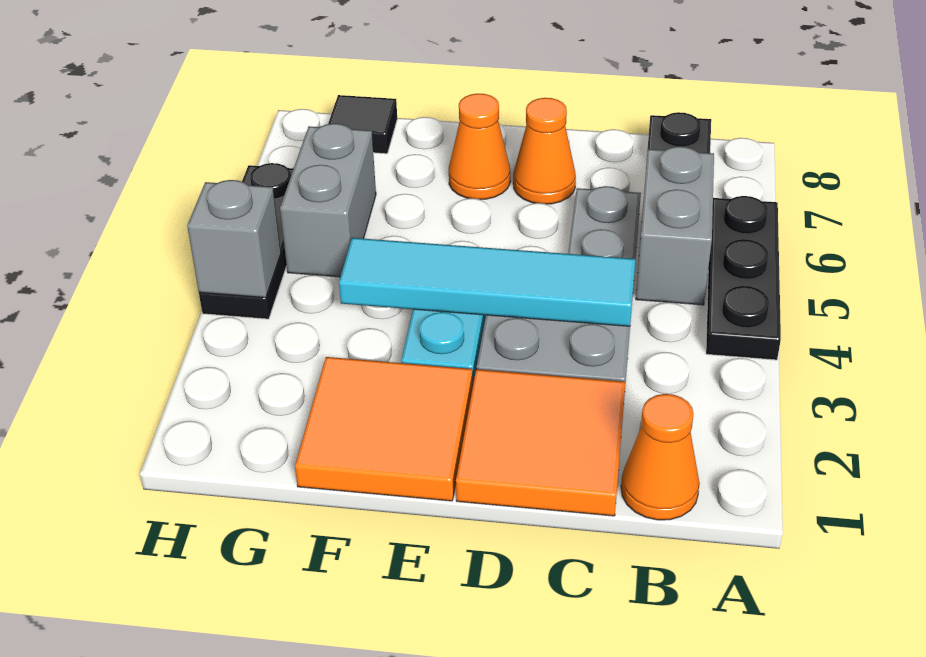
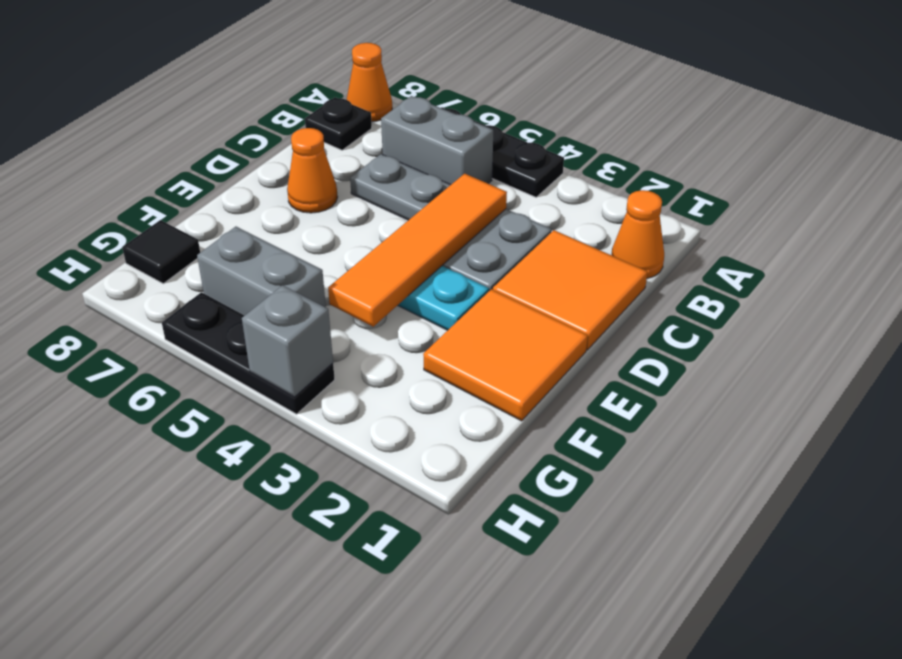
cyan 1x4 tile [339,238,635,326] -> orange 1x4 tile [328,174,507,327]
orange 1x1 cone [449,94,510,200] -> orange 1x1 cone moved to [347,43,392,122]

